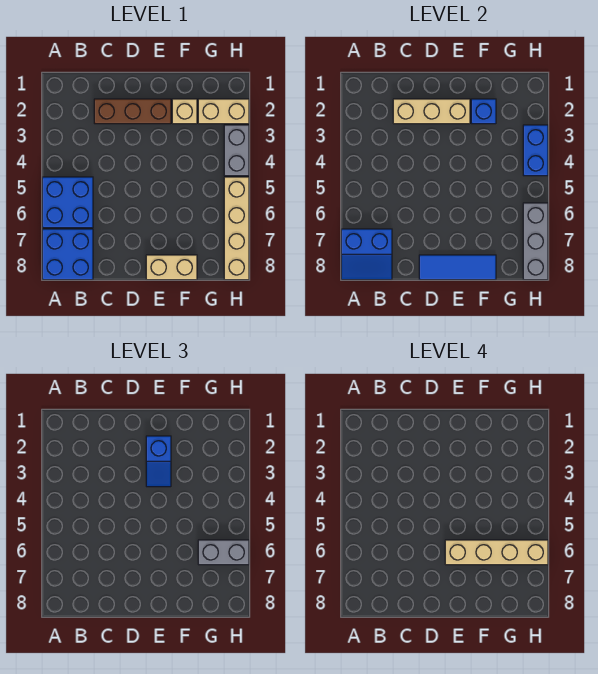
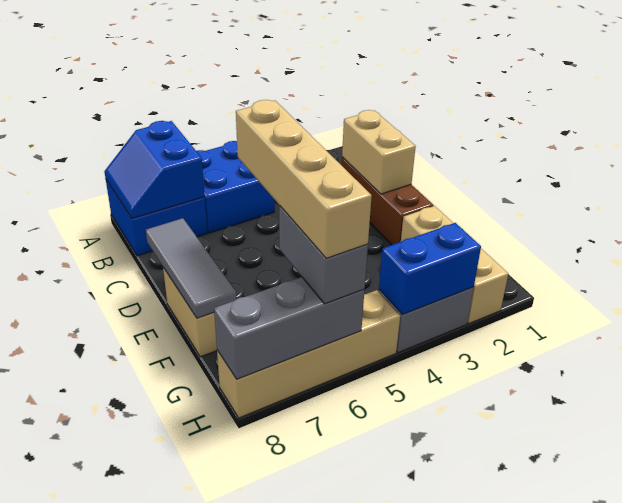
tan 1x3 brick [393,99,470,124] -> tan 1x2 brick [342,110,416,194]
blue 1x3 tile [419,255,496,280] -> grey 1x3 tile [146,218,236,318]
blue 1x2 slope [146,436,171,487] -> none
blue 1x1 brick [471,99,496,124] -> none

